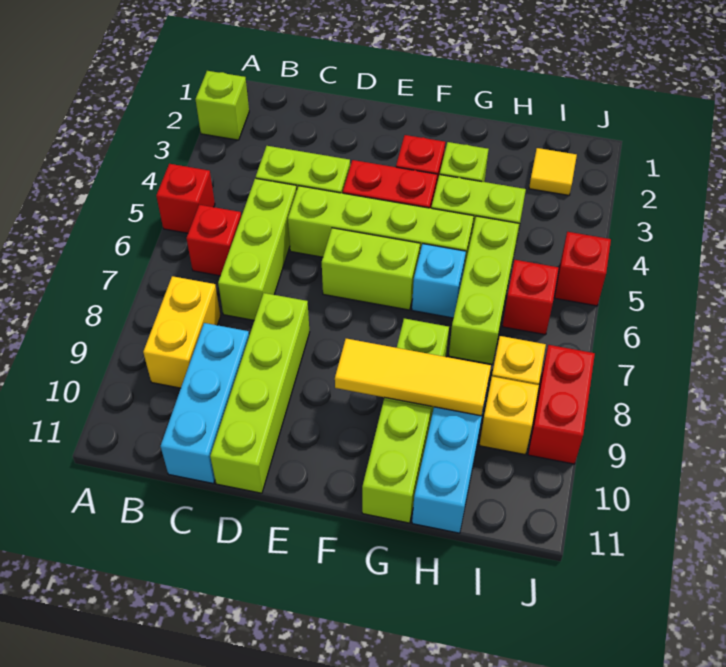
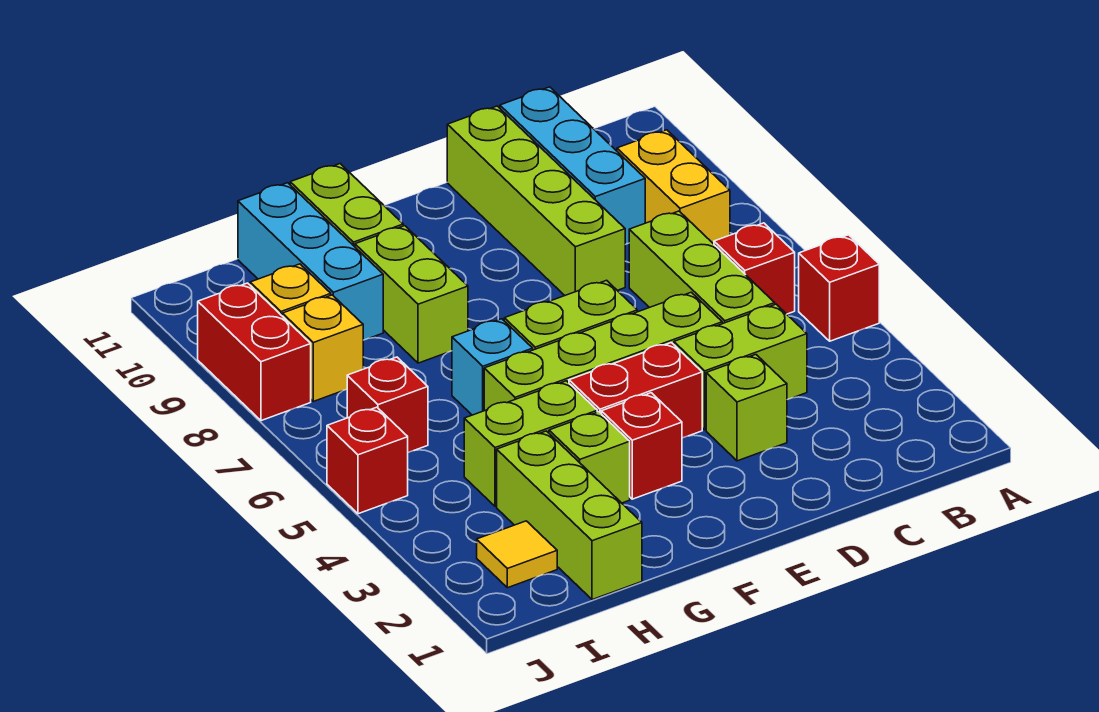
lime 1x1 brick [195,71,249,140] -> lime 1x1 brick moved to [706,355,787,461]
yellow 1x3 tile [335,339,491,416] -> none
lime 1x3 brick [449,216,519,364] -> lime 1x3 brick moved to [497,431,642,600]

